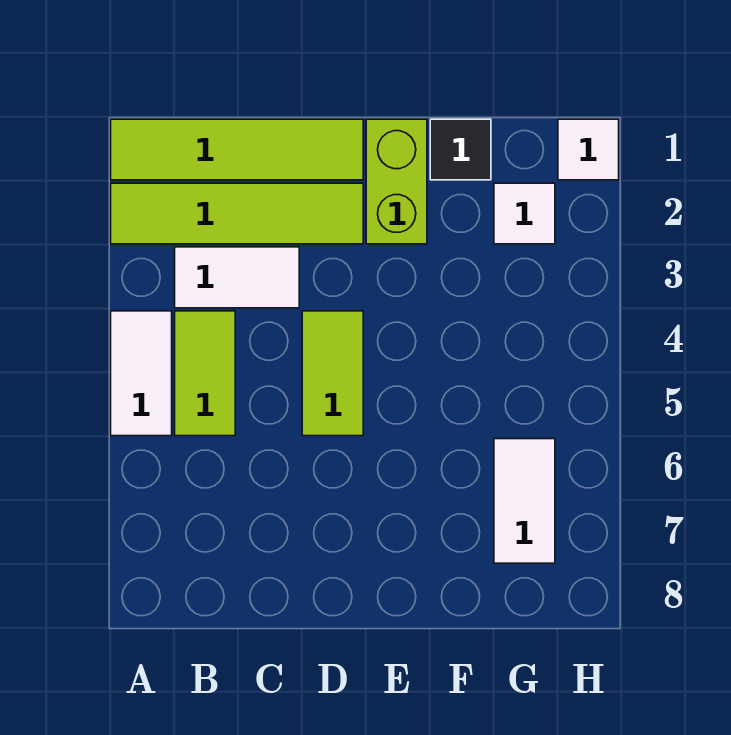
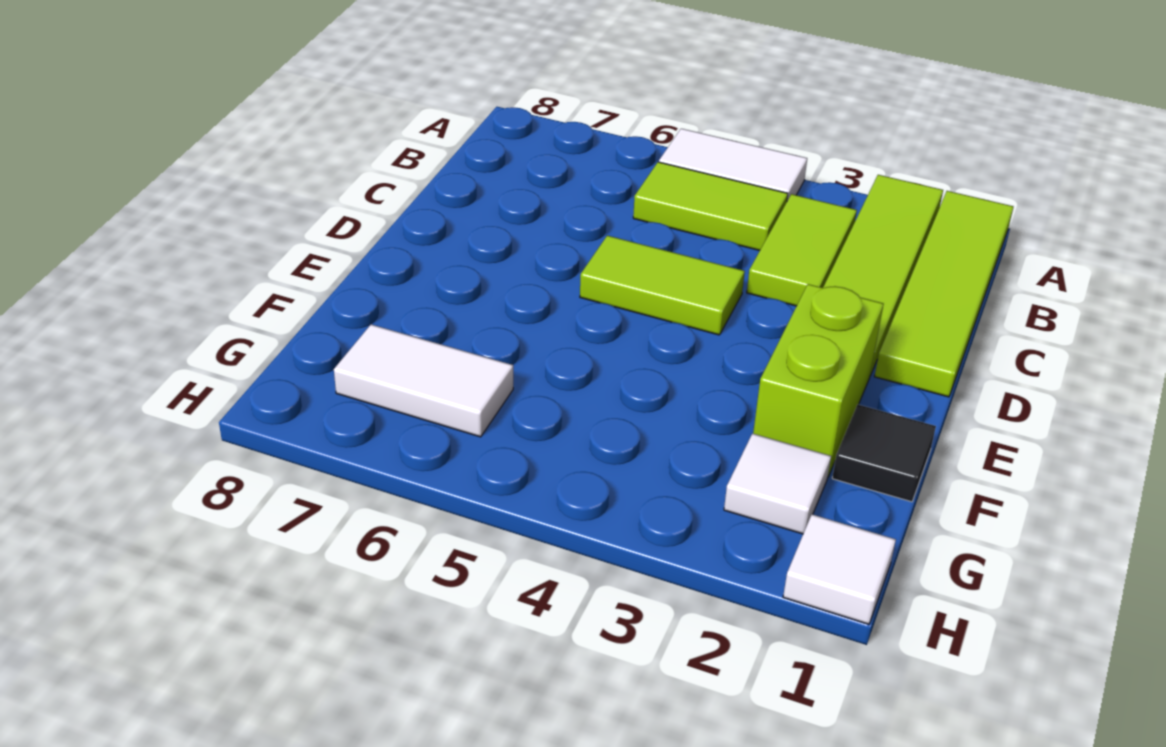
white 1x2 tile [175,247,299,308] -> lime 1x2 tile [747,194,857,306]
lime 1x2 brick [366,119,427,244] -> lime 1x2 brick turned to [753,284,883,476]

